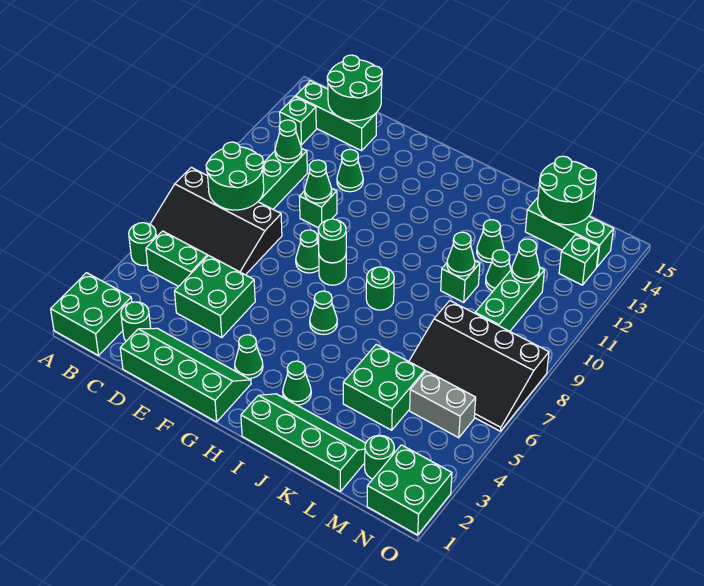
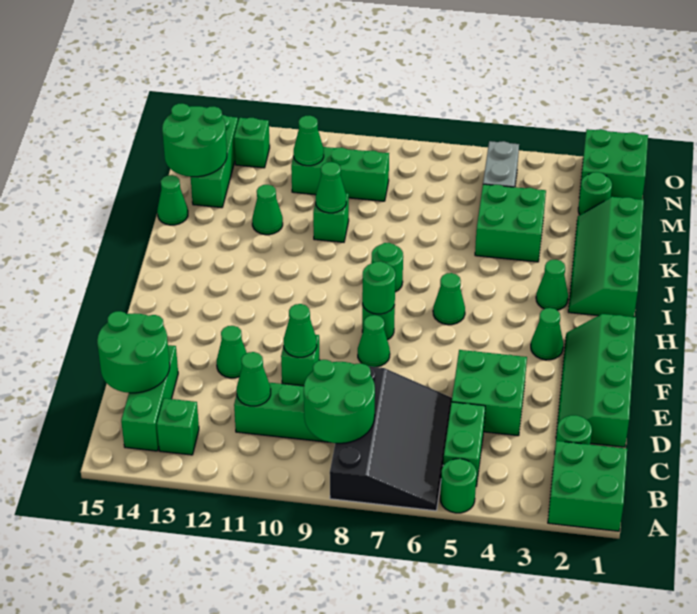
black 3x4 slope [409,301,549,431] -> none
green 1x1 cone [486,250,511,291] -> green 1x1 cone moved to [157,175,188,225]

